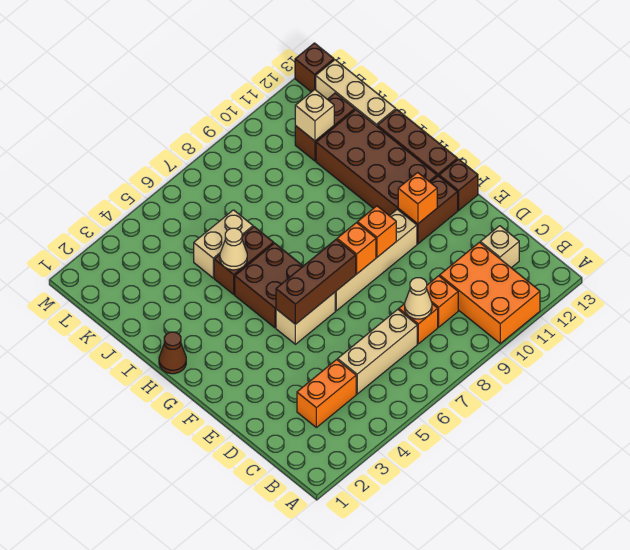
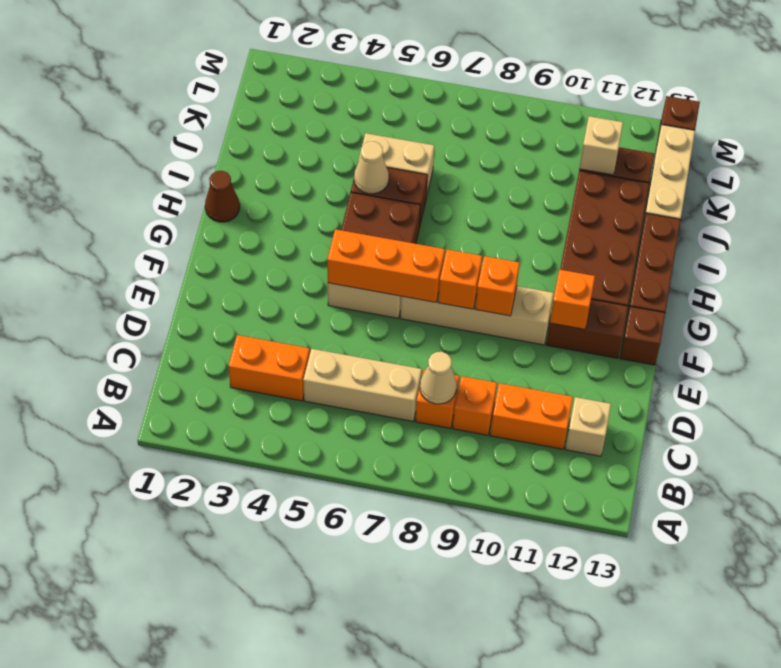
orange 2x3 brick [440,242,540,343] -> orange 1x2 brick [490,383,573,449]
brown 1x3 brick [276,239,356,324] -> orange 1x3 brick [327,229,445,302]

